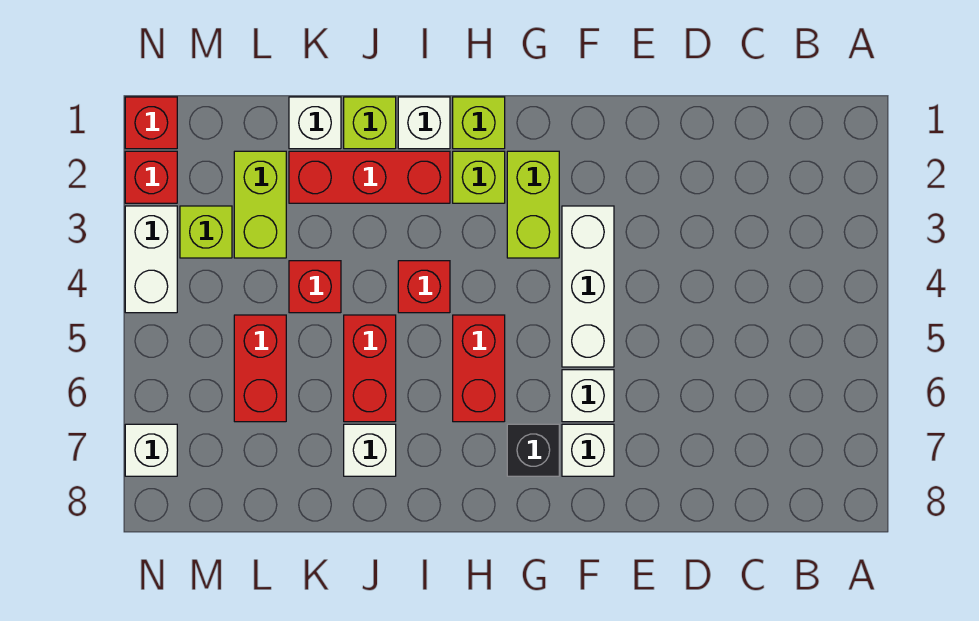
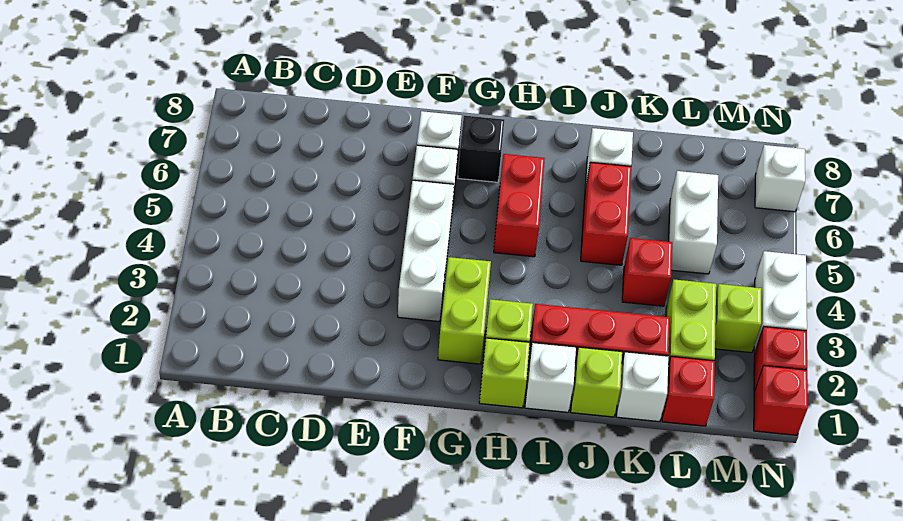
red 1x1 brick [398,261,450,313] -> red 1x1 brick moved to [662,356,715,426]
red 1x2 brick [234,315,286,422] -> white 1x2 brick [669,171,718,274]

